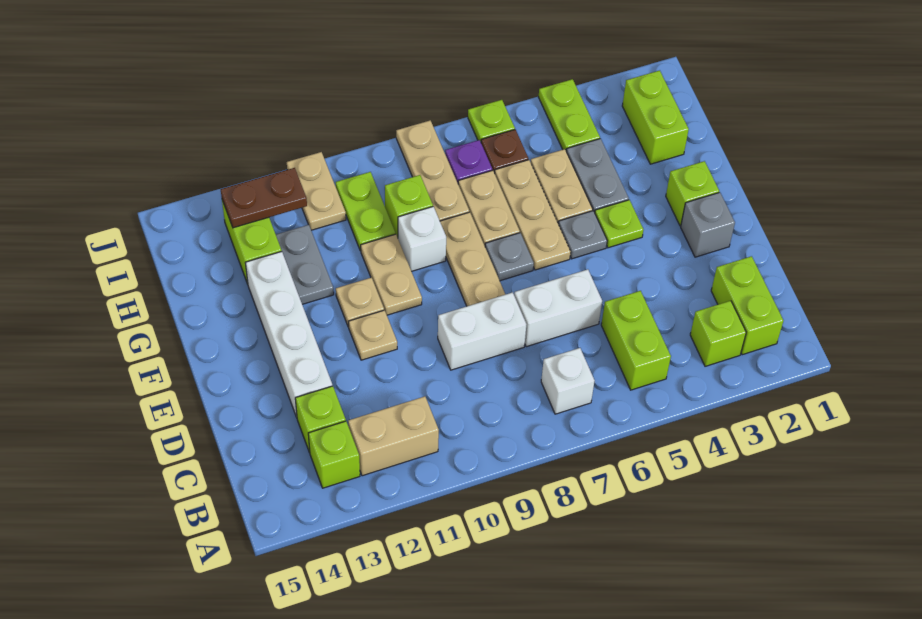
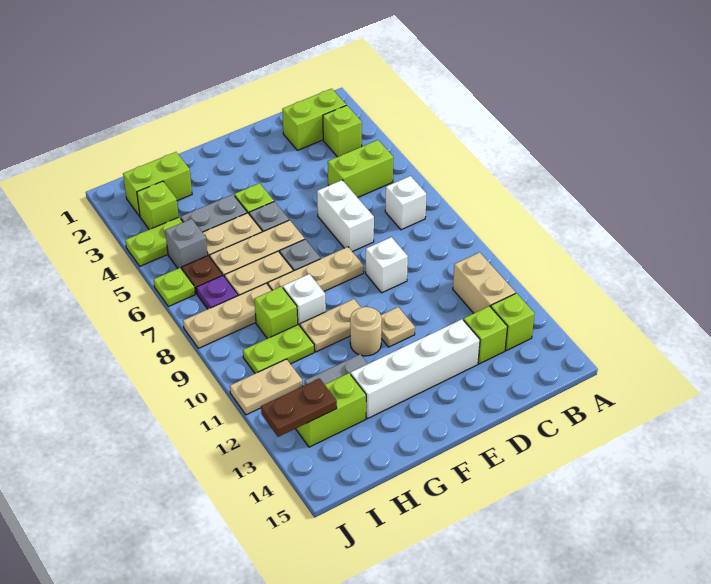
white 1x2 brick [438,292,526,370] -> white 1x1 brick [366,237,408,293]
grey 1x1 brick [681,192,735,257] -> grey 1x1 brick moved to [165,219,208,269]
lime 1x1 brick [666,161,719,226] -> lime 1x1 brick moved to [137,181,179,230]
tan 1x1 plate [336,278,384,327] -> tan 1x1 round brick [350,307,382,356]
brown 1x2 plate [221,168,307,228] -> brown 1x2 plate turned to [261,378,337,437]

